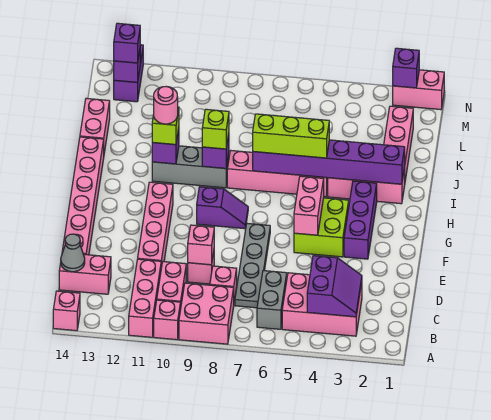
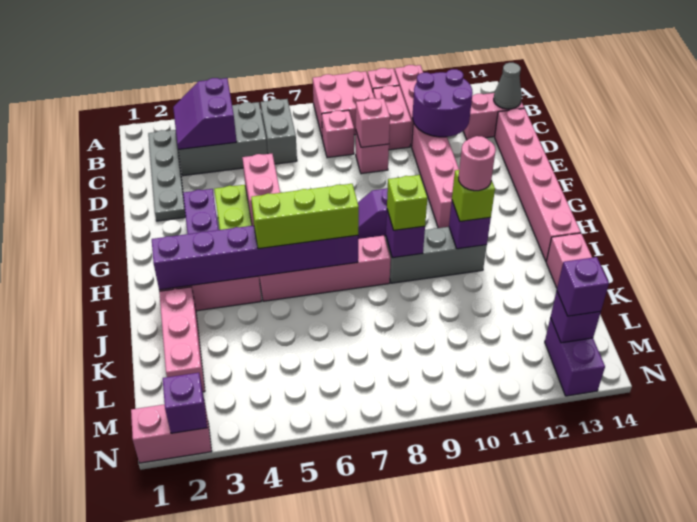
pink 1x1 brick [53,291,80,331] -> none
pink 2x3 brick [282,273,362,336] -> grey 2x3 brick [178,102,267,176]
grey 1x4 plate [235,224,270,308] -> grey 1x4 plate moved to [148,130,186,221]
none -> purple 2x2 round brick [413,69,473,137]

